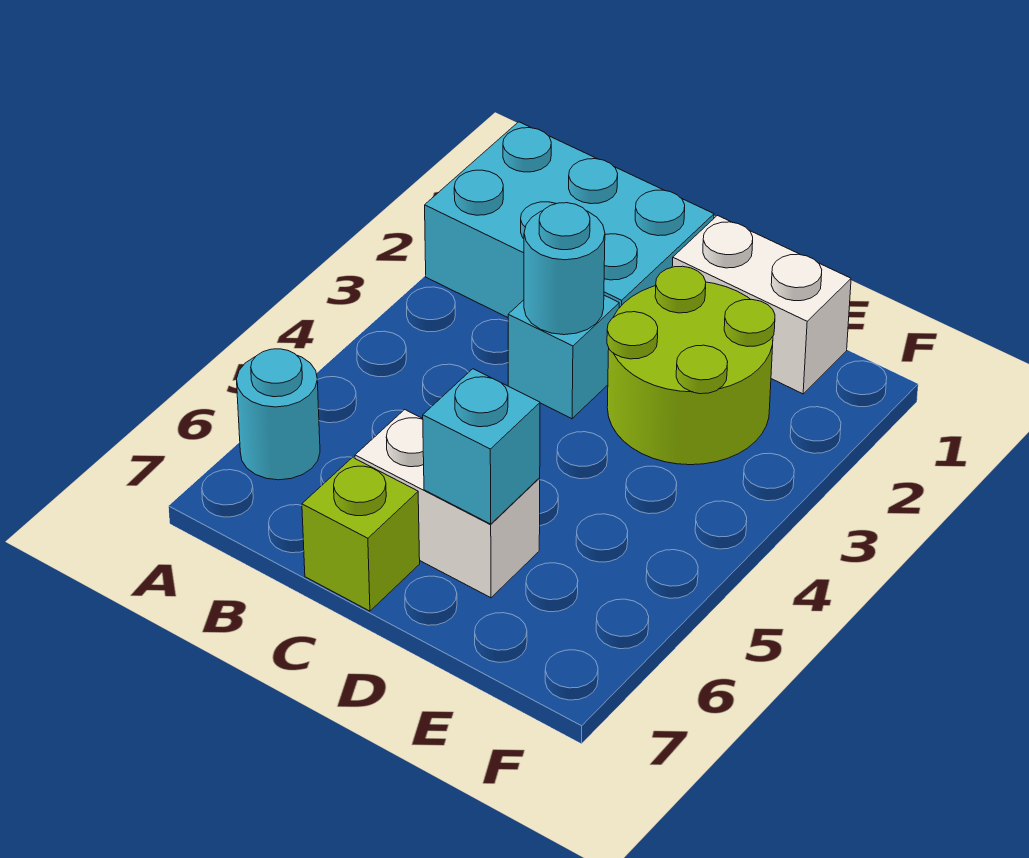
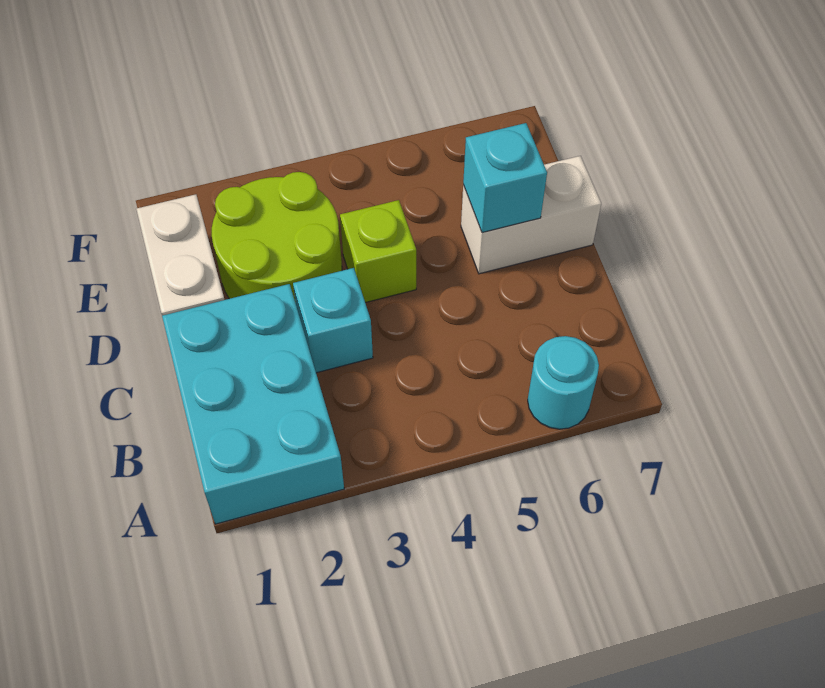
cyan 1x1 round brick [524,203,605,335] -> none
white 1x2 brick [355,410,540,598] -> white 1x2 brick turned to [461,156,601,274]
lime 1x1 brick [302,457,420,611] -> lime 1x1 brick moved to [340,200,416,303]

